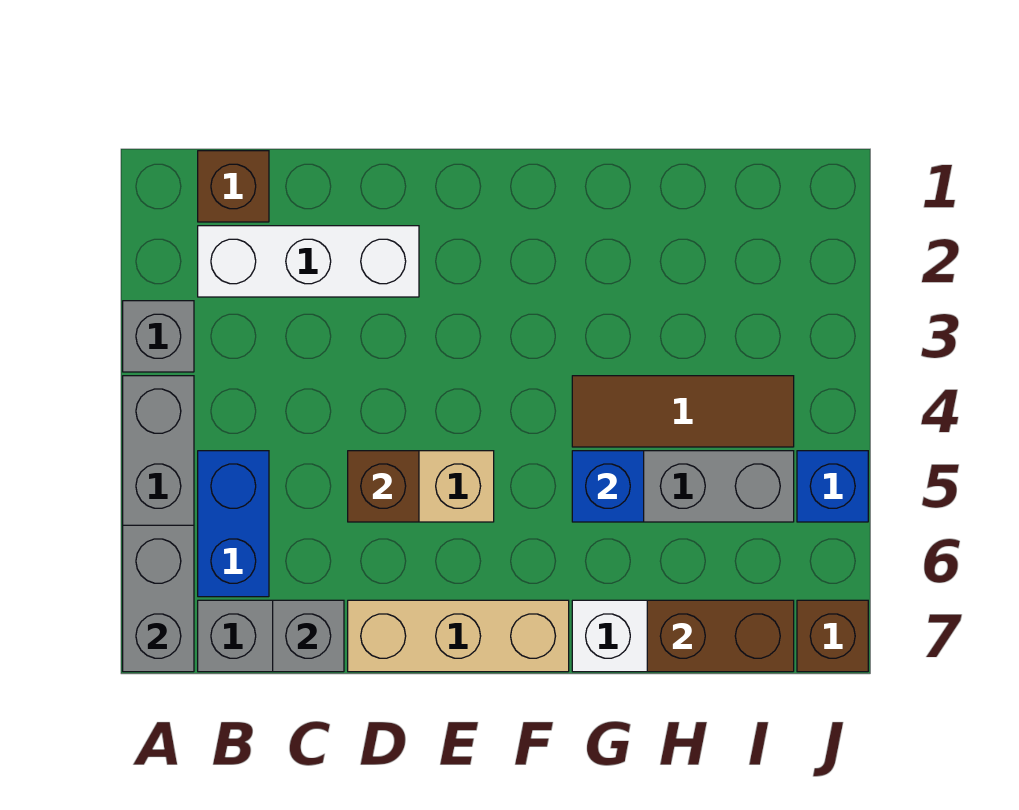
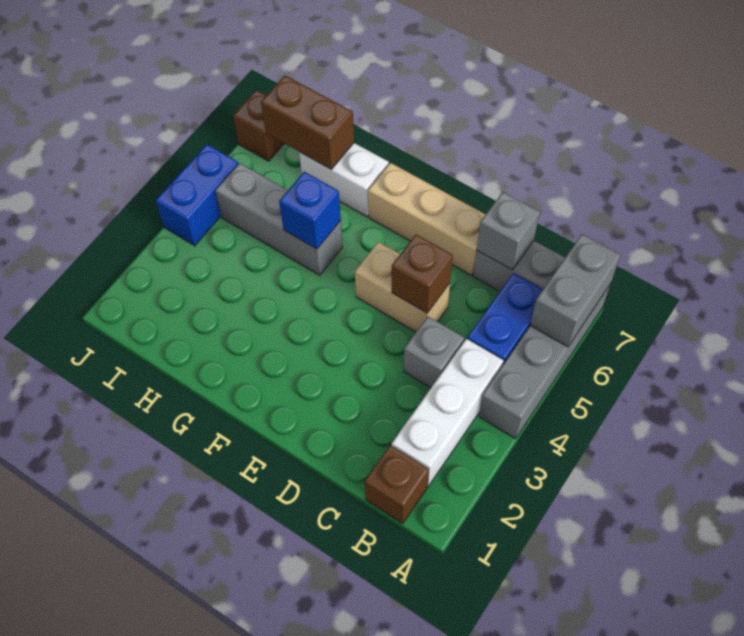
grey 1x1 brick [123,301,194,372] -> grey 1x1 brick moved to [404,317,464,388]
white 1x3 brick [198,226,419,297] -> white 1x3 brick turned to [392,339,504,486]
brown 1x3 tile [572,376,794,447] -> none
blue 1x1 brick [797,451,868,522] -> blue 1x2 brick [156,144,238,246]

